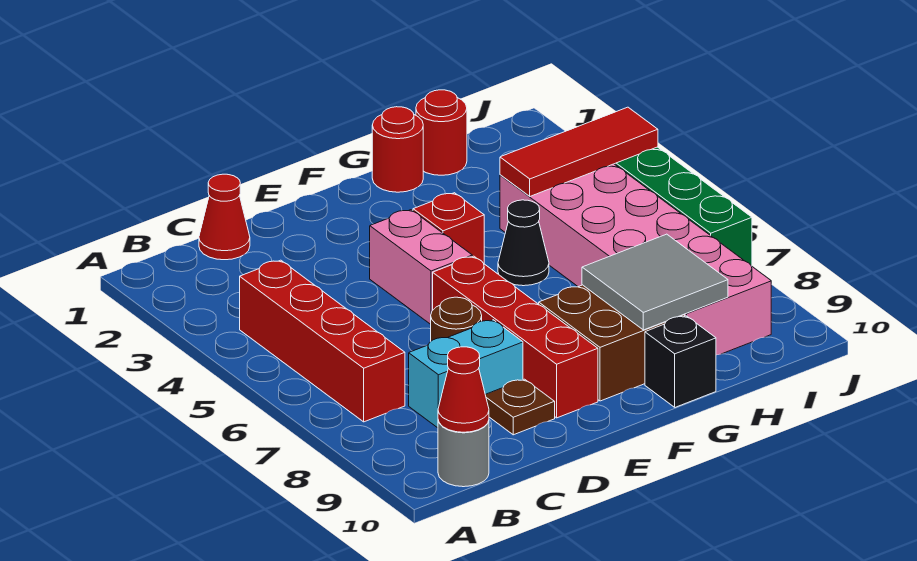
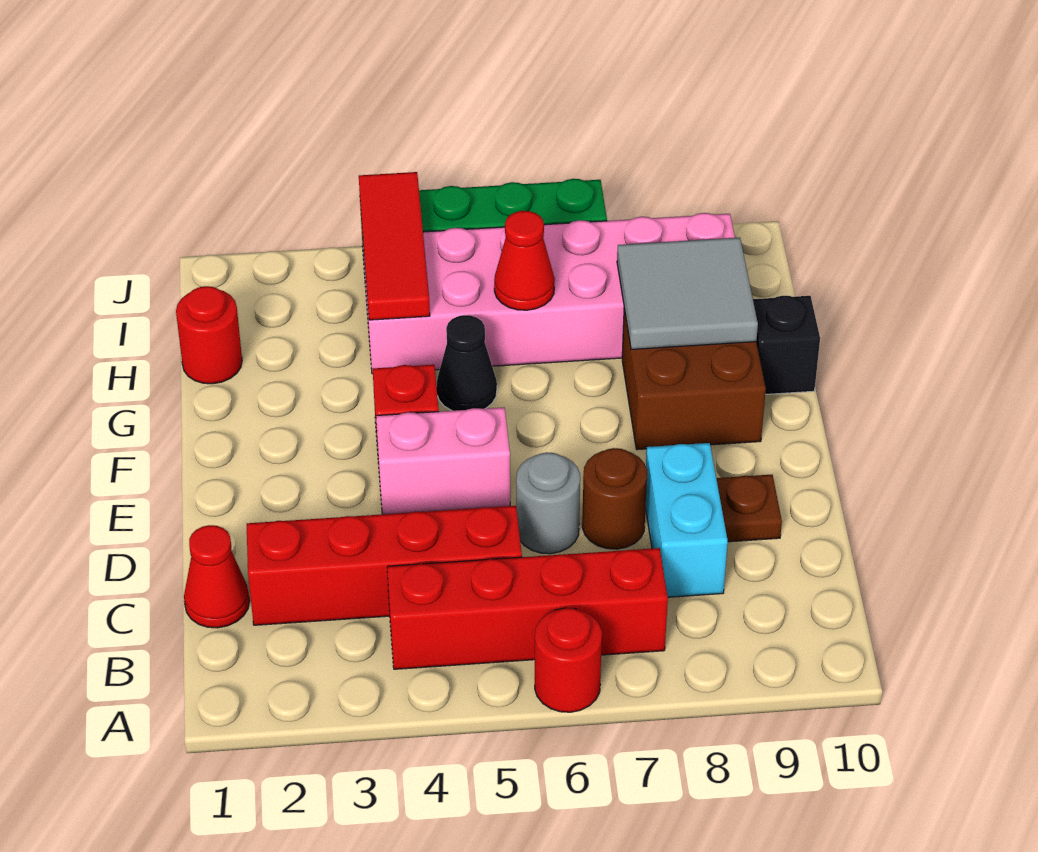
grey 1x1 round brick [438,420,489,487] -> grey 1x1 round brick moved to [516,452,580,554]
red 1x1 cone [438,347,489,432] -> red 1x1 cone moved to [494,211,555,310]
red 1x4 brick [433,256,598,418] -> red 1x4 brick moved to [247,506,522,625]
red 1x1 round brick [372,107,423,192] -> red 1x1 round brick moved to [535,608,602,712]

